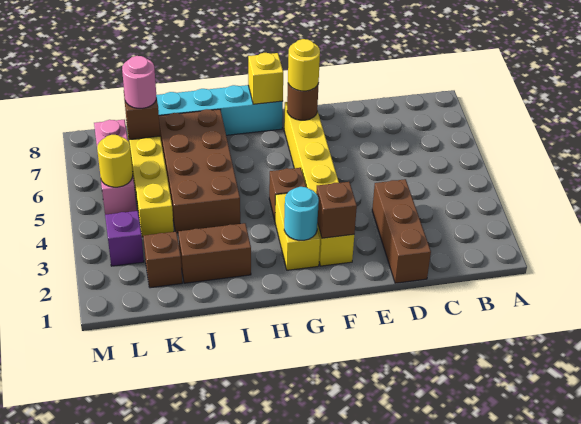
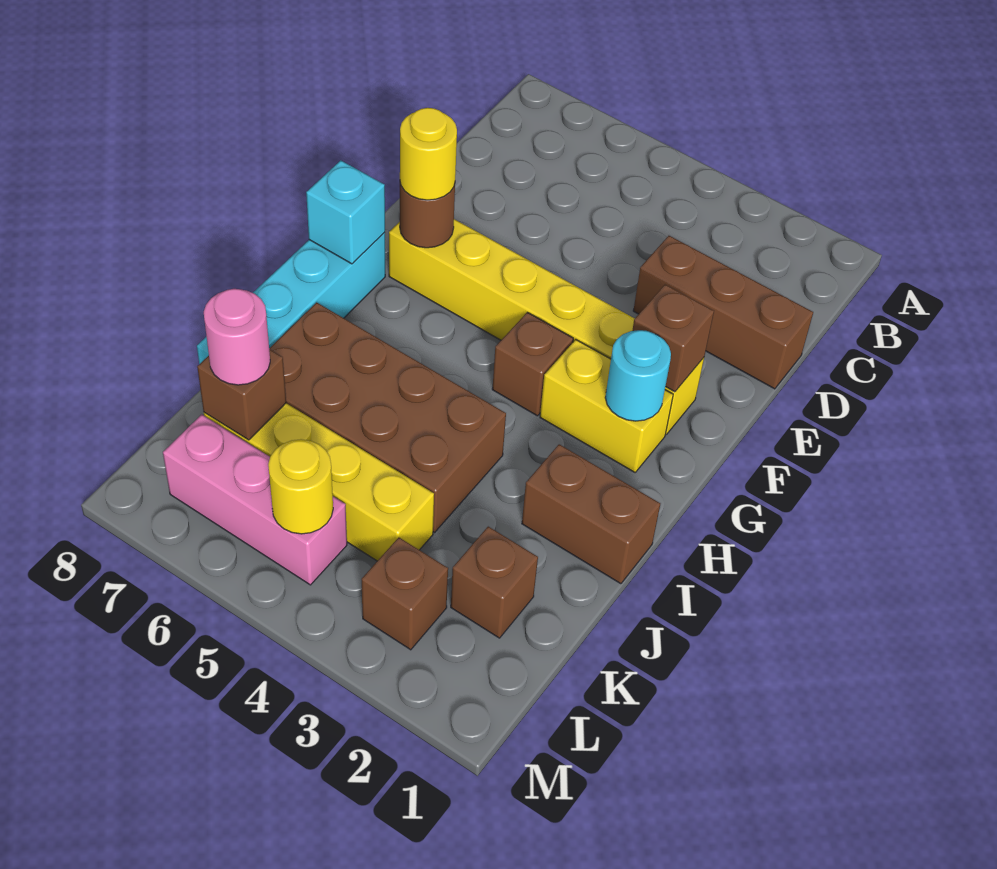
yellow 1x1 brick [248,53,283,104] -> cyan 1x1 brick [306,160,385,264]
brown 1x2 brick [178,223,251,283] -> brown 1x2 brick turned to [522,444,660,584]
purple 1x1 brick [105,211,144,266] -> brown 1x1 brick [362,538,448,650]

